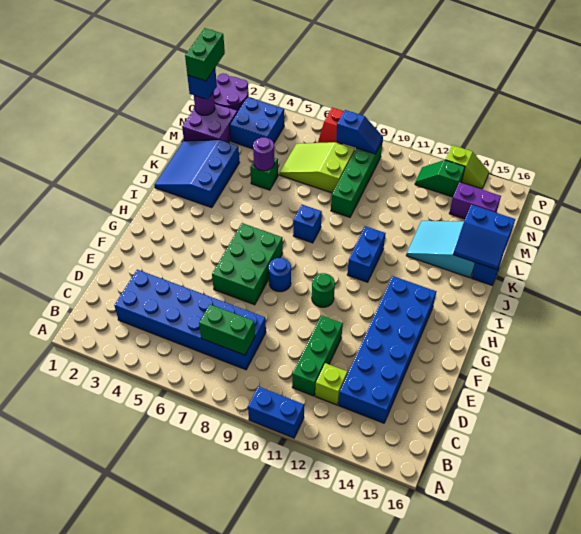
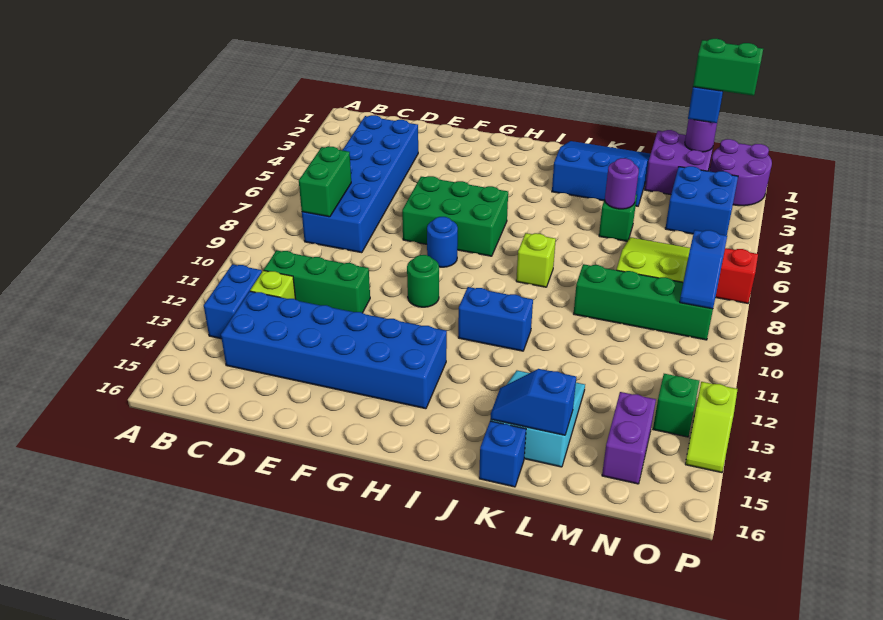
blue 1x2 brick [248,386,304,438] -> blue 1x2 brick moved to [204,264,262,338]
blue 1x1 brick [293,205,322,243] -> lime 1x1 brick [516,233,556,287]
blue 2x2 slope [453,205,515,270] -> blue 1x2 slope [491,369,576,435]

